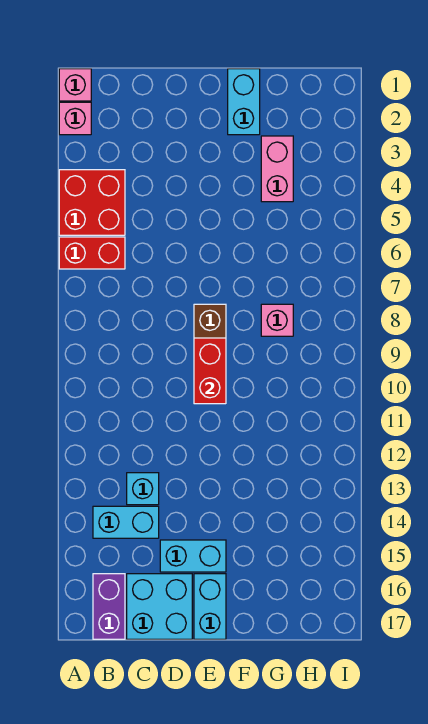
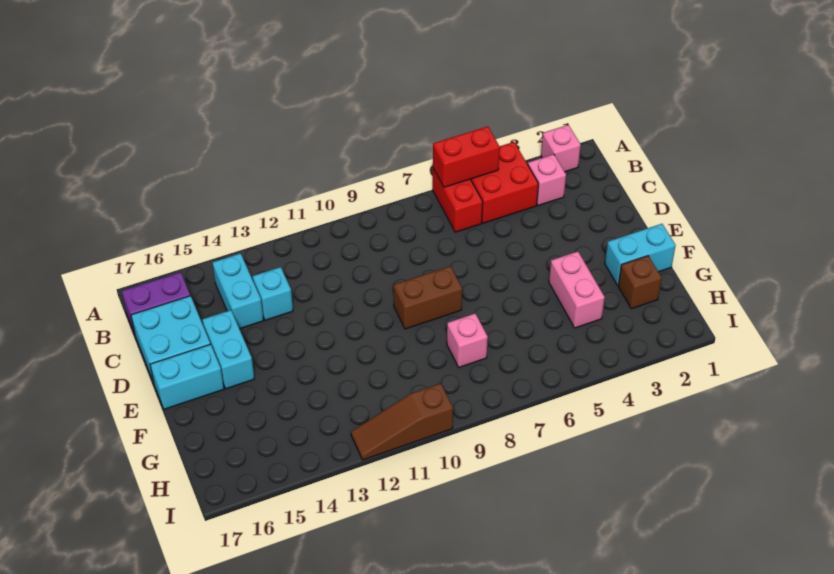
pink 1x1 brick [59,69,91,101] -> pink 1x1 brick moved to [528,154,566,206]
red 1x2 brick [194,338,226,404] -> red 1x2 brick moved to [433,126,500,187]
none -> brown 1x1 brick [618,256,662,309]
pink 1x2 brick [261,136,293,202] -> pink 1x2 brick turned to [549,252,605,328]
none -> brown 1x3 slope [351,383,453,460]

